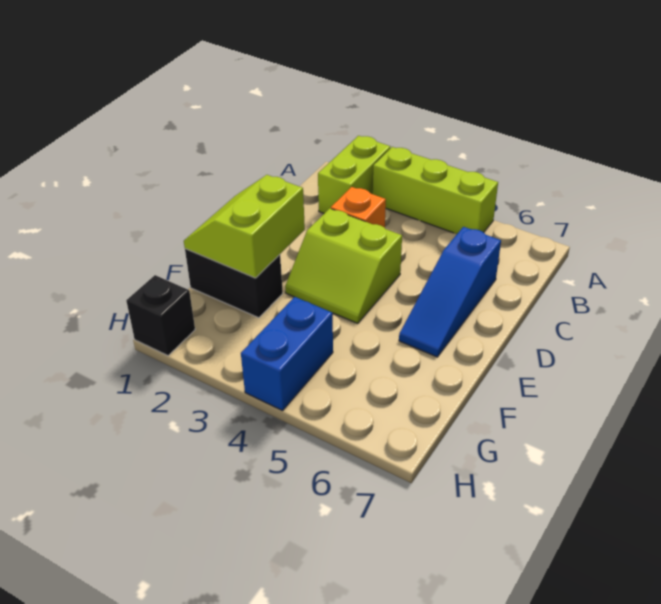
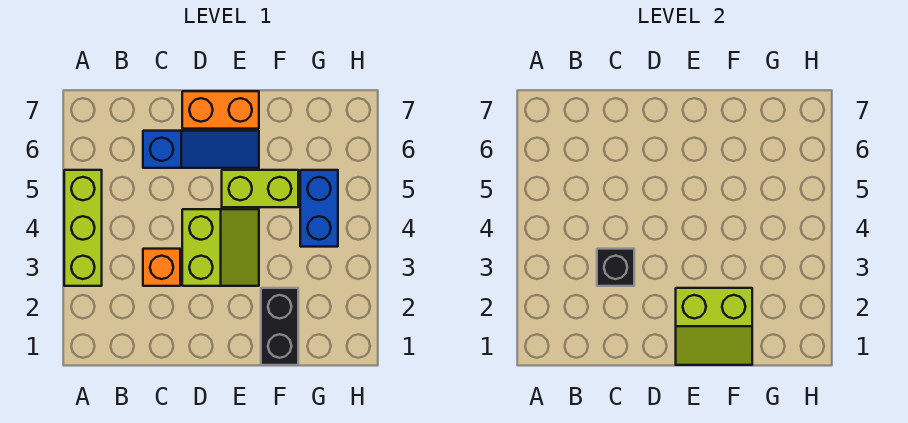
lime 1x2 brick [318,136,390,213] -> lime 1x2 brick moved to [222,170,298,207]
none -> orange 1x2 brick [182,91,259,129]
blue 1x2 brick [241,297,333,411] -> blue 1x2 brick turned to [300,170,338,247]
black 1x1 brick [126,275,195,356] -> black 1x1 brick moved to [597,249,634,286]

